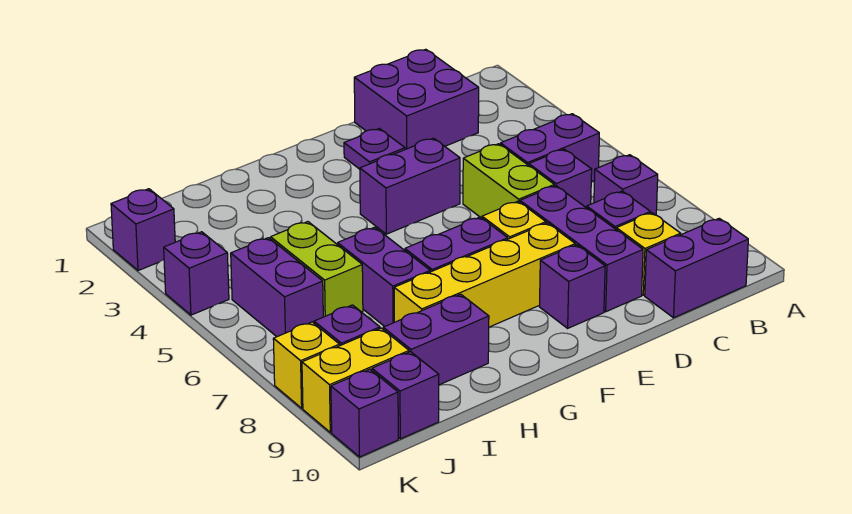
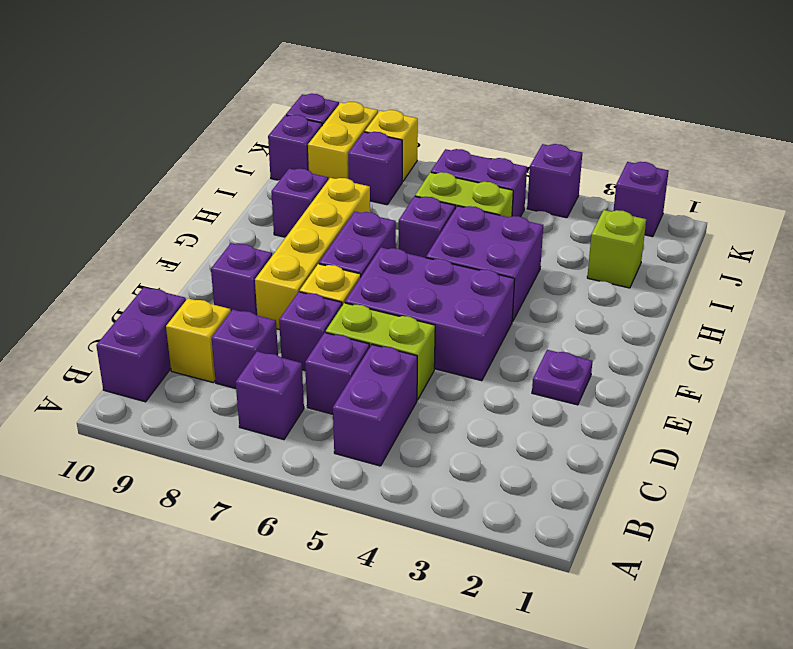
purple 2x2 brick [354,49,479,150] -> purple 2x2 brick moved to [426,206,543,322]
purple 1x3 brick [520,186,643,312] -> purple 1x1 brick [279,292,342,371]
purple 1x2 brick [360,138,460,234] -> purple 2x3 brick [345,247,515,381]
purple 1x2 brick [338,227,430,327] -> purple 1x1 brick [399,196,455,258]
purple 1x2 brick [383,294,489,385] -> purple 1x1 brick [271,169,328,237]
none -> lime 1x1 brick [587,210,646,288]

